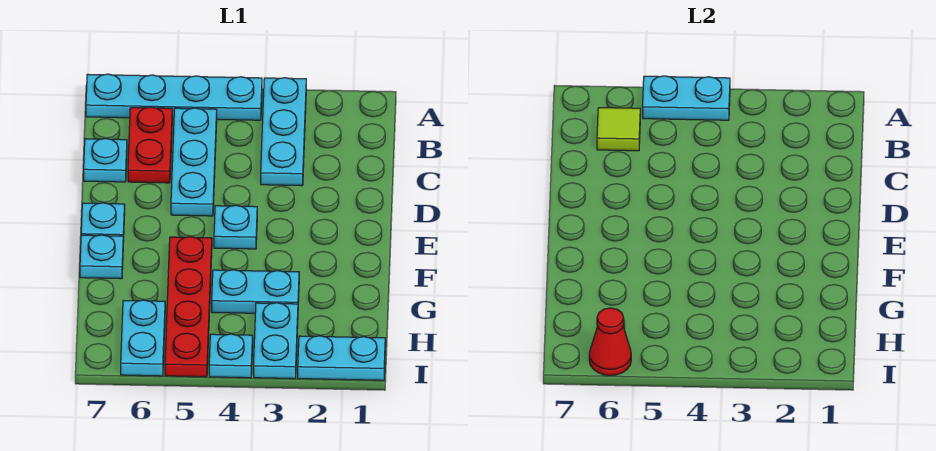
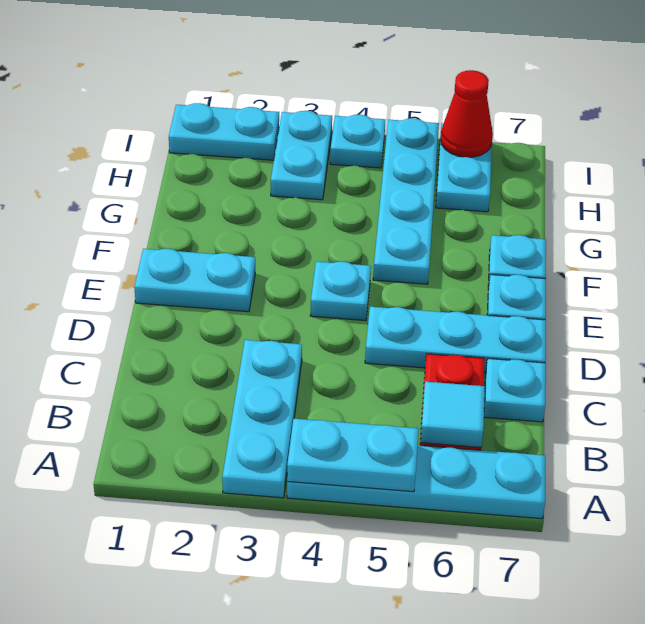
cyan 1x3 plate [171,108,217,216] -> cyan 1x3 plate turned to [365,307,546,373]
lime 1x1 tile [597,108,640,151] -> cyan 1x1 tile [421,382,485,447]
red 1x4 plate [165,237,212,377] -> cyan 1x4 plate [373,118,439,284]
cyan 1x2 plate [212,270,299,313] -> cyan 1x2 plate moved to [134,249,255,312]

